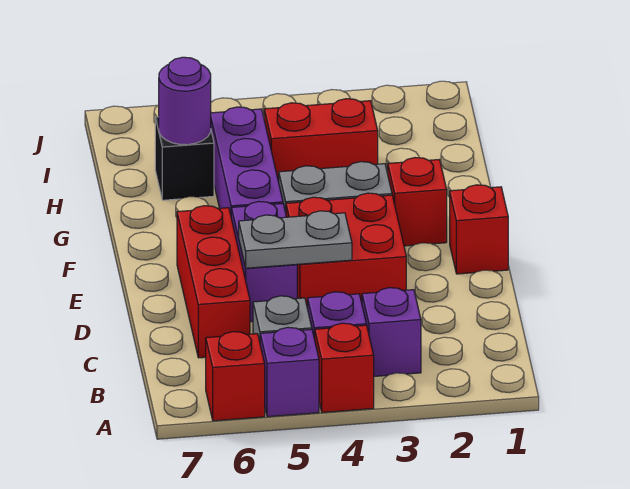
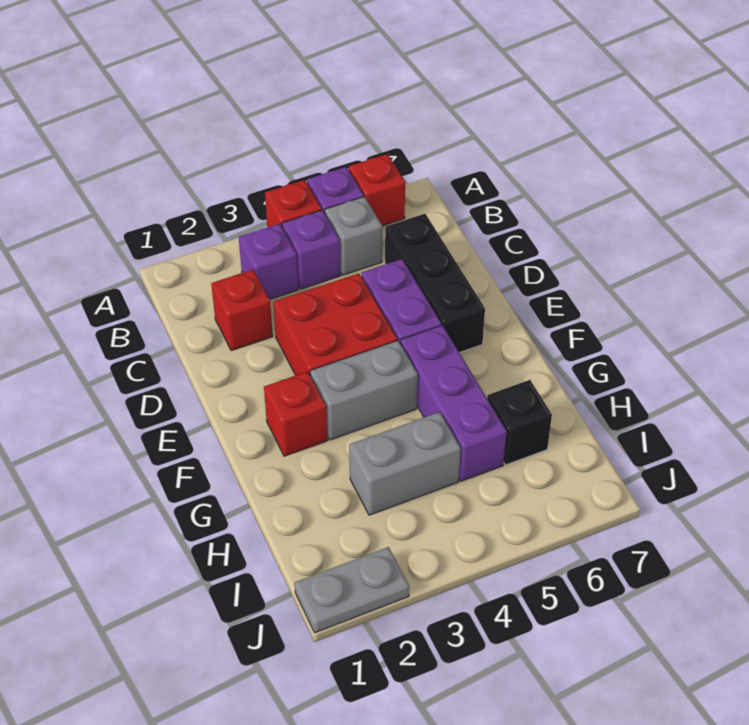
red 1x3 brick [177,206,250,358] -> black 1x3 brick [385,214,485,353]
grey 1x2 plate [239,211,352,268] -> grey 1x2 plate moved to [295,547,409,633]
red 1x1 brick [450,185,508,274] -> red 1x1 brick moved to [211,270,273,351]
red 1x2 brick [264,99,378,182] -> grey 1x2 brick [349,412,461,515]
purple 1x1 round brick [159,57,211,145] -> none

